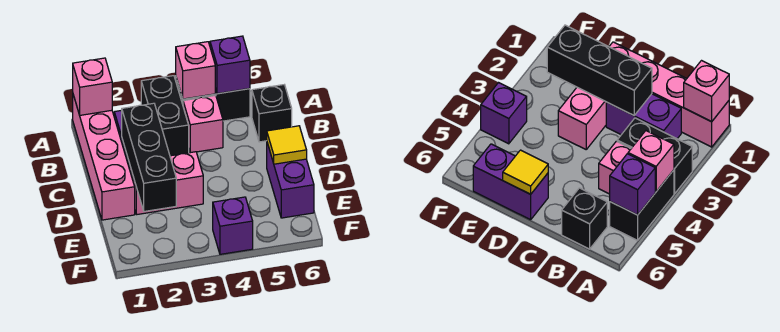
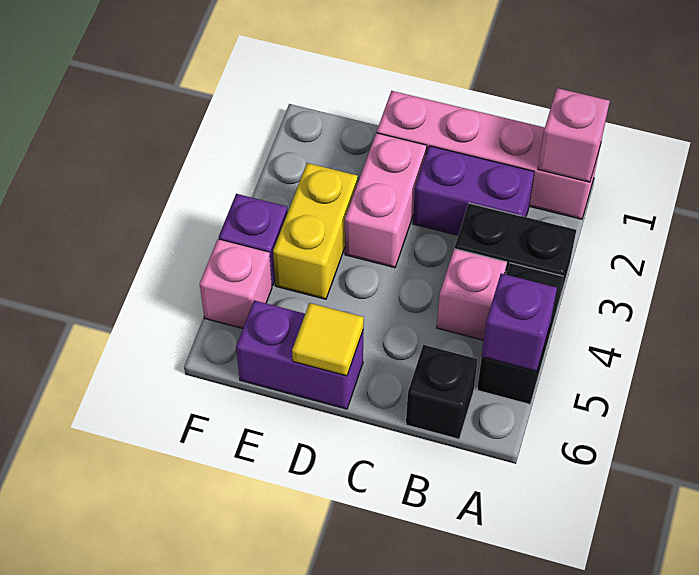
pink 1x1 brick [176,42,215,99] -> pink 1x1 brick moved to [200,239,272,328]
black 1x3 brick [122,103,176,211] -> none
none -> yellow 1x2 brick [273,163,358,299]

